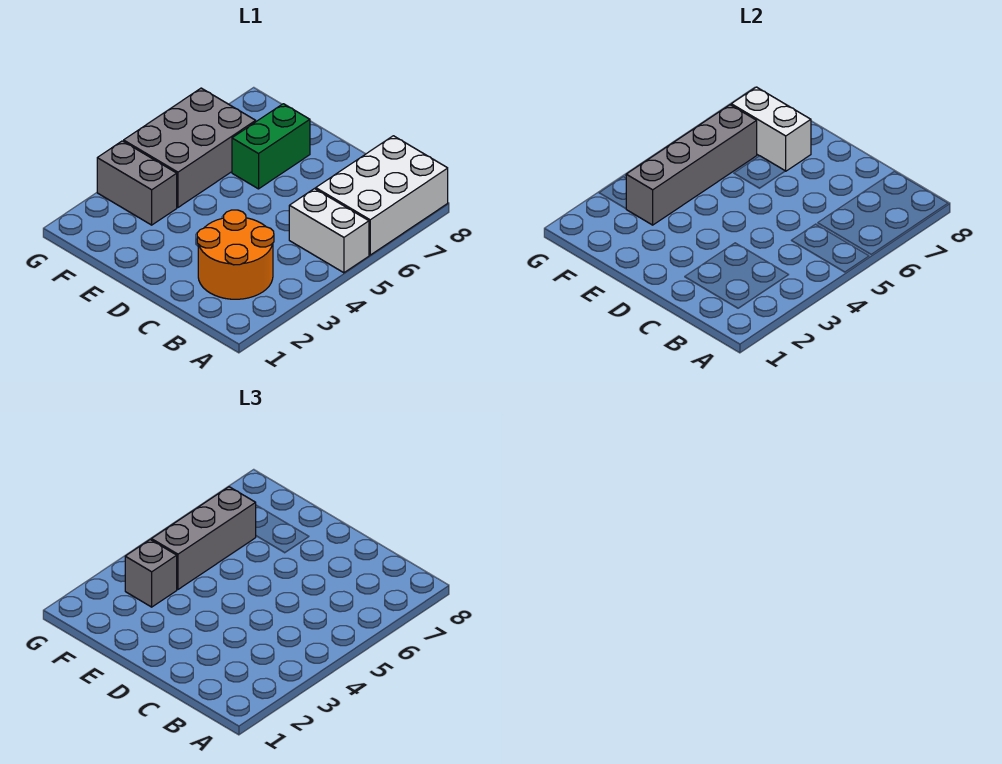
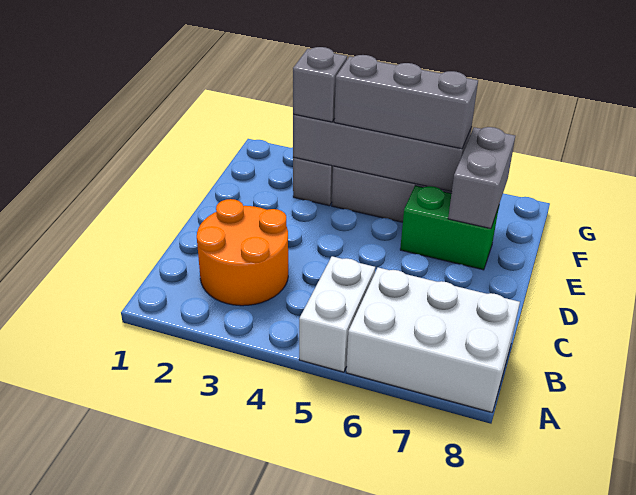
white 1x2 brick [731,87,811,171] -> grey 1x2 brick [448,127,515,229]

